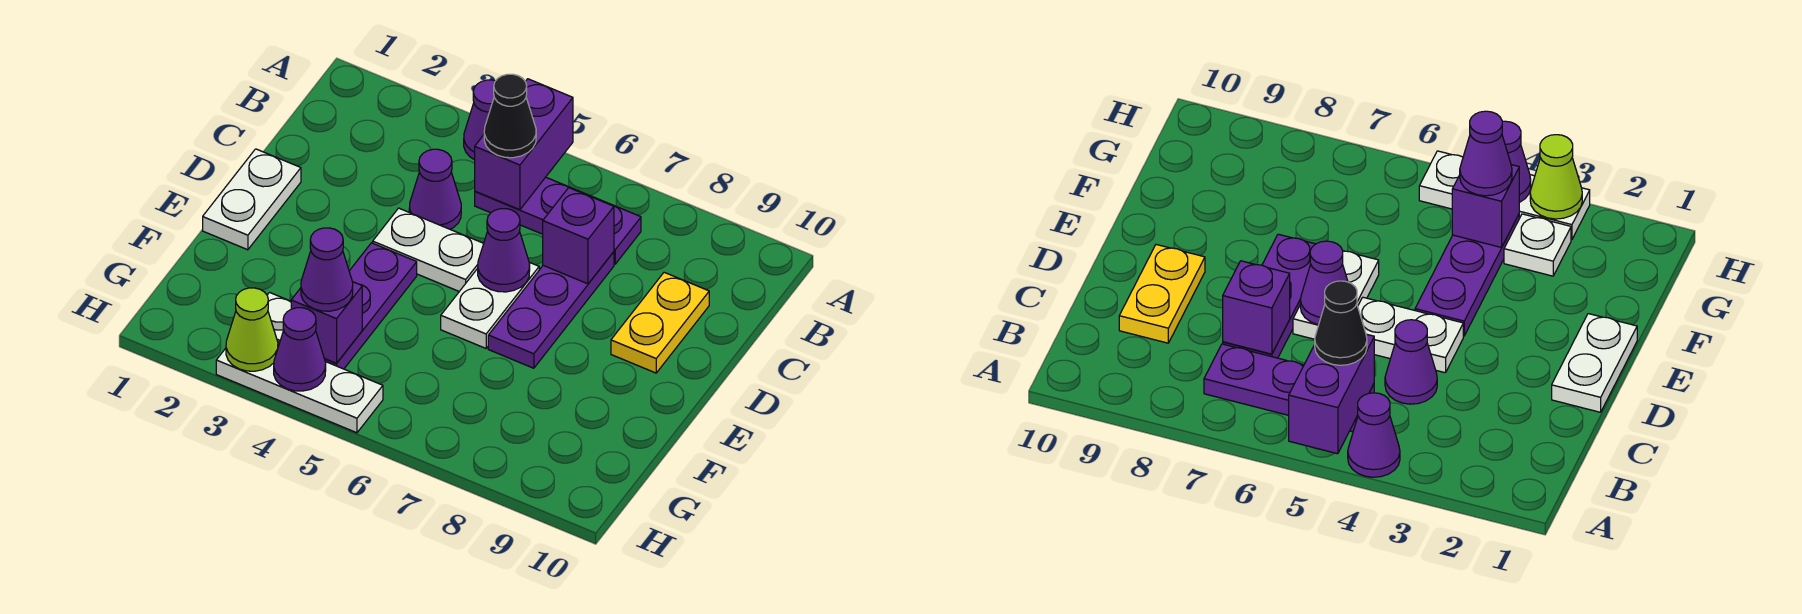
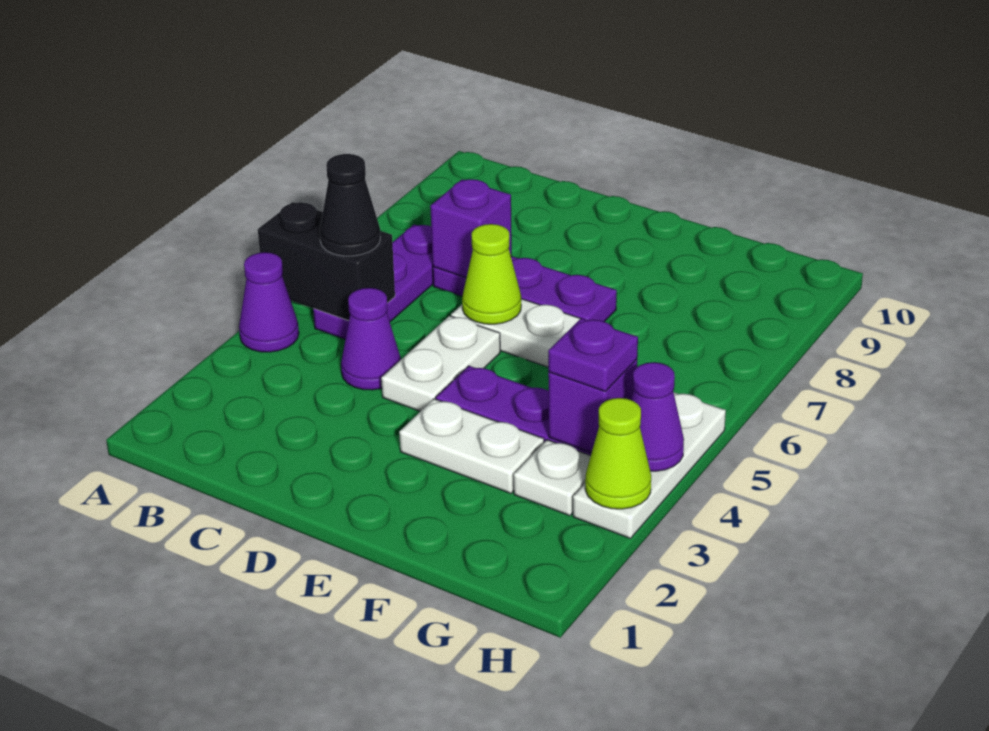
purple 1x2 brick [475,79,573,210] -> black 1x2 brick [258,202,395,321]
yellow 1x2 plate [611,272,709,373] -> none
white 1x2 plate [203,149,301,250] -> white 1x2 plate moved to [399,399,544,493]
purple 1x1 cone [478,209,530,292] -> lime 1x1 cone [462,224,521,324]
purple 1x1 cone [301,228,353,311] -> purple 1x1 plate [548,318,638,392]

